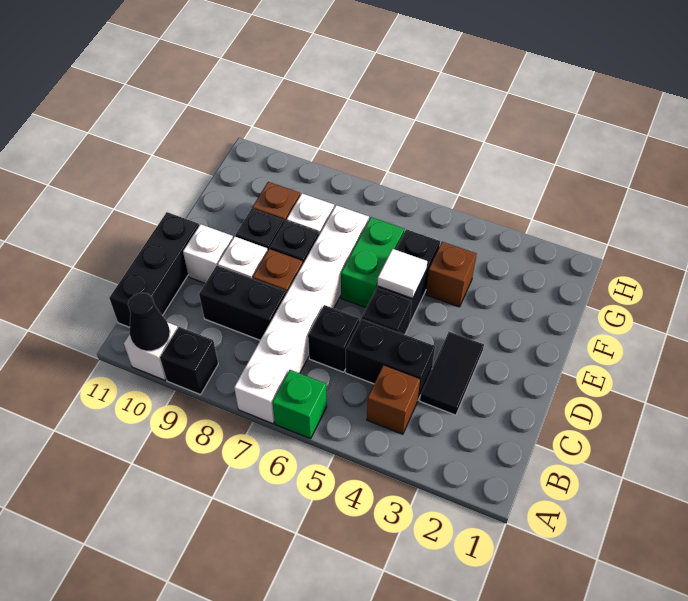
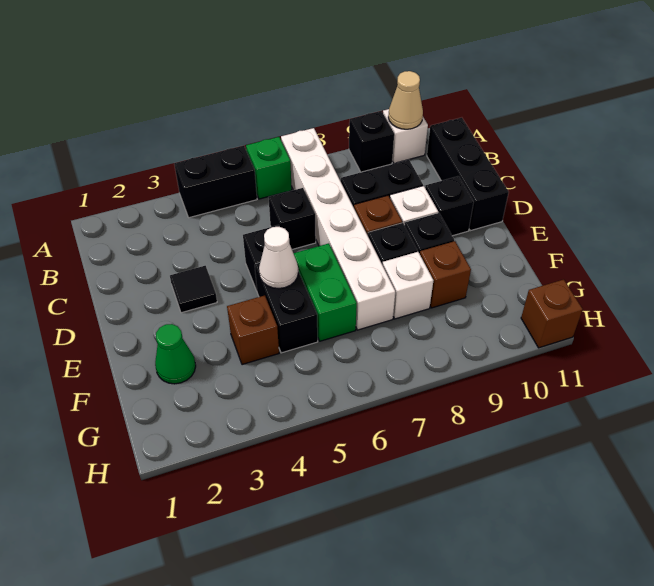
black 1x1 cone [128,292,170,351] -> tan 1x1 cone [388,71,423,129]
brown 1x1 brick [367,365,420,434] -> brown 1x1 brick moved to [521,279,583,348]
black 1x2 tile [420,332,484,415] -> black 1x1 tile [170,266,217,313]
black 1x2 brick [346,319,435,400] -> black 1x2 brick moved to [174,146,257,218]
white 1x1 brick [183,224,233,283] -> black 1x1 brick [425,176,474,236]
white 1x1 tile [377,249,427,299] -> white 1x1 cone [259,227,298,289]
none -> green 1x1 cone [155,324,196,384]

